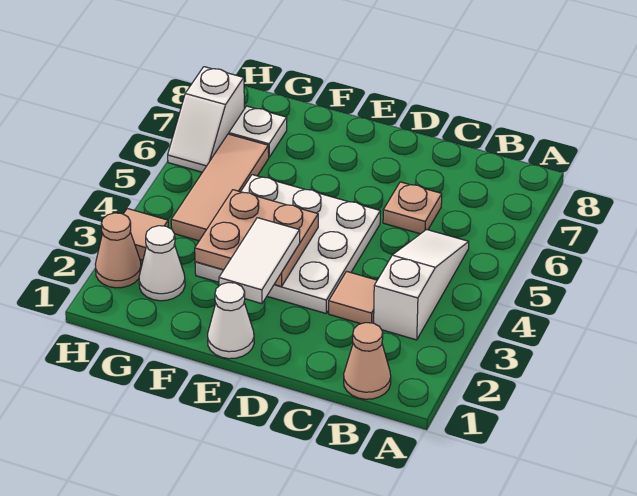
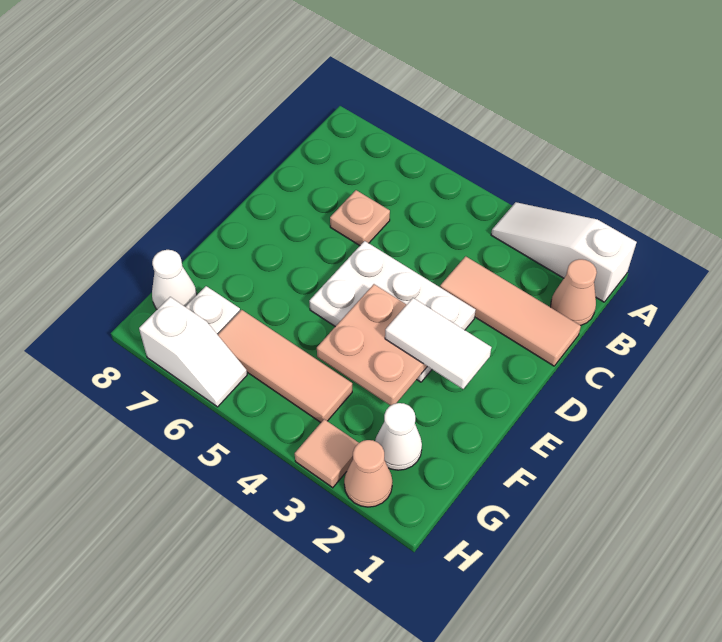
white 1x3 slope [374,230,469,340] -> white 1x3 slope moved to [491,202,637,302]
tan 1x1 tile [329,271,377,324] -> tan 1x3 tile [440,256,581,366]
white 3x3 plate [195,175,380,313] -> white 2x3 plate [309,241,476,382]
white 1x1 cone [208,283,254,359] -> white 1x1 cone moved to [152,250,197,309]

